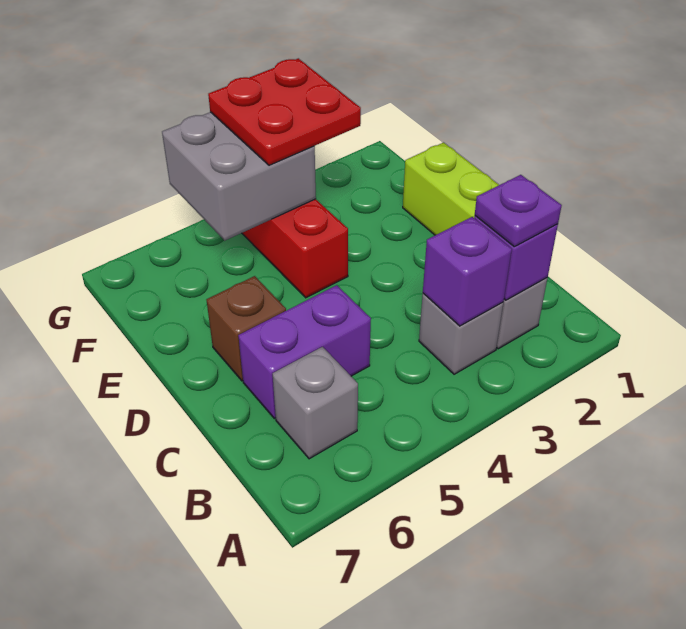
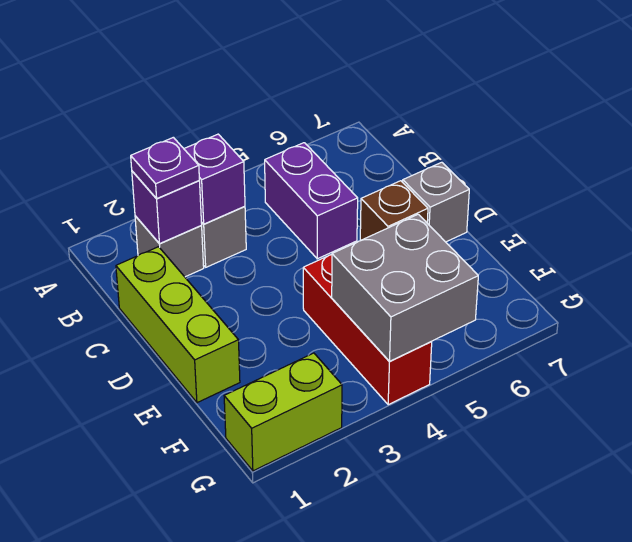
grey 1x1 brick [273,347,358,459] -> grey 1x1 brick moved to [403,162,469,242]
purple 1x2 brick [238,285,371,418] -> purple 1x2 brick turned to [265,143,358,259]
red 2x2 plate [208,58,361,165] -> none
none -> lime 1x2 brick [224,353,342,471]

